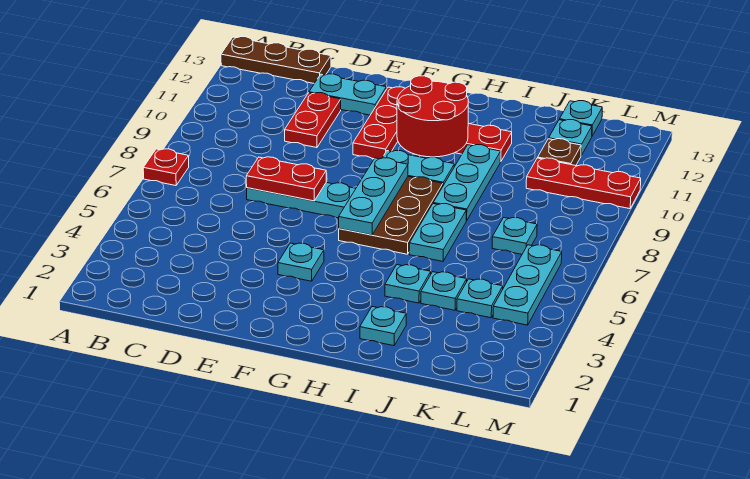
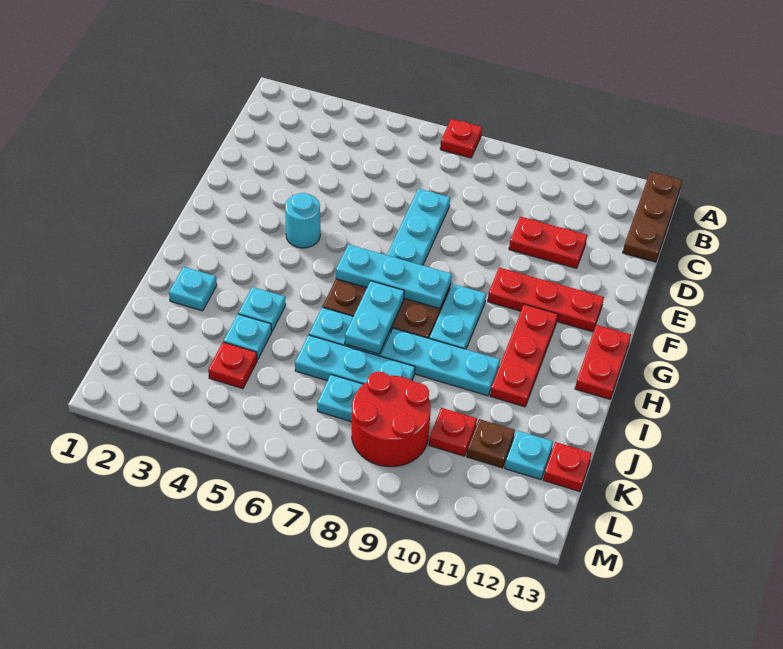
red 1x2 plate [246,157,326,201] -> red 1x2 plate moved to [575,325,631,399]
cyan 1x2 plate [309,74,386,115] -> cyan 1x2 plate moved to [345,281,404,354]
cyan 1x1 plate [278,243,324,281] -> cyan 1x1 round brick [285,193,320,248]
red 2x2 round brick [397,76,468,157] -> red 2x2 round brick moved to [352,372,431,467]
cyan 1x1 plate [457,279,503,318] -> red 1x1 plate [208,342,257,389]
red 1x3 plate [526,158,641,209] -> red 1x1 plate [429,408,477,456]
cyan 1x1 plate [559,101,602,136] -> red 1x1 plate [543,442,592,492]
cyan 1x3 plate [493,245,562,325] -> cyan 1x3 plate moved to [295,335,415,384]

